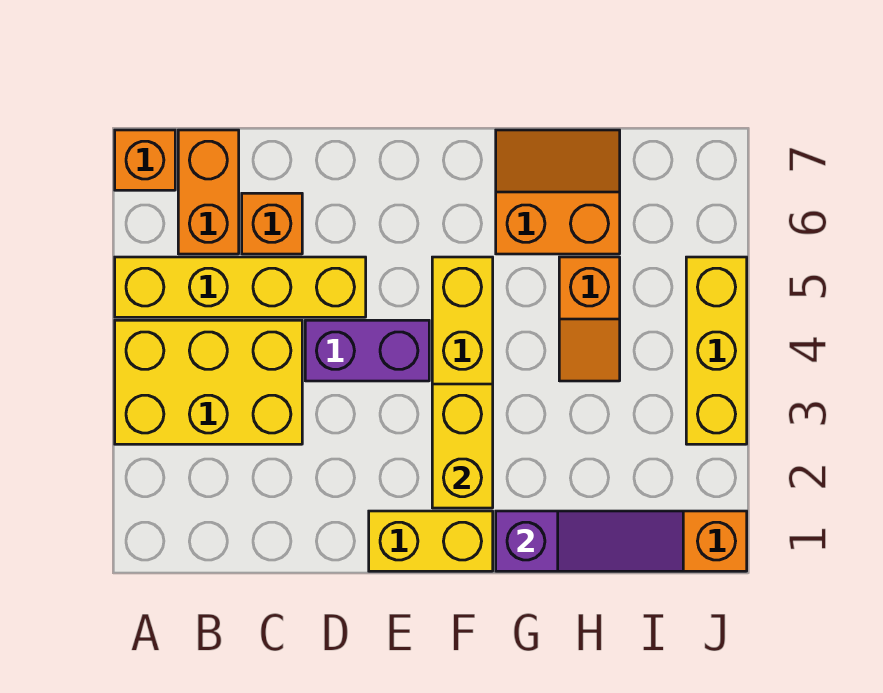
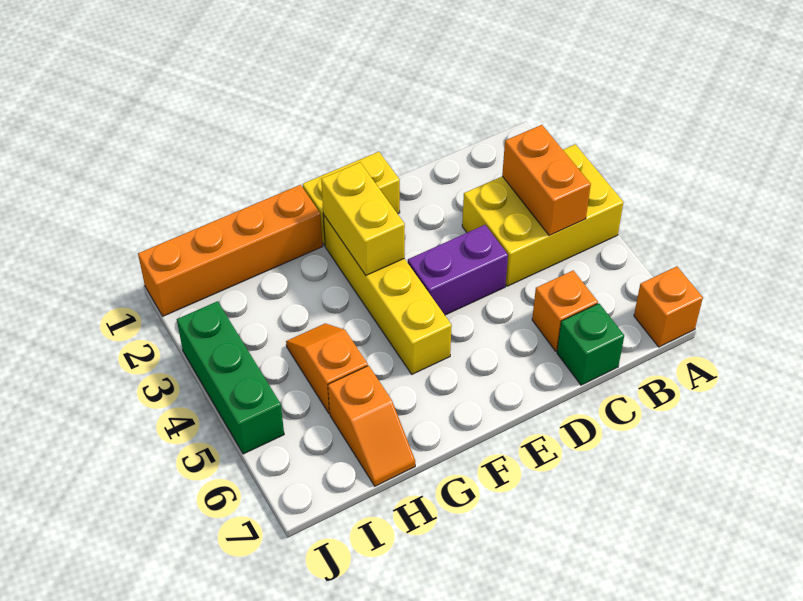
yellow 1x4 brick [115,257,366,317] -> none
orange 1x2 brick [178,130,239,254] -> orange 1x2 brick moved to [502,125,591,236]
none -> green 1x1 brick [557,304,624,385]
purple 1x3 slope [496,511,683,571] -> none
orange 2x2 slope [496,130,620,254] -> orange 1x2 slope [328,366,415,486]
yellow 1x3 brick [686,257,747,444] -> green 1x3 brick [177,301,284,454]

